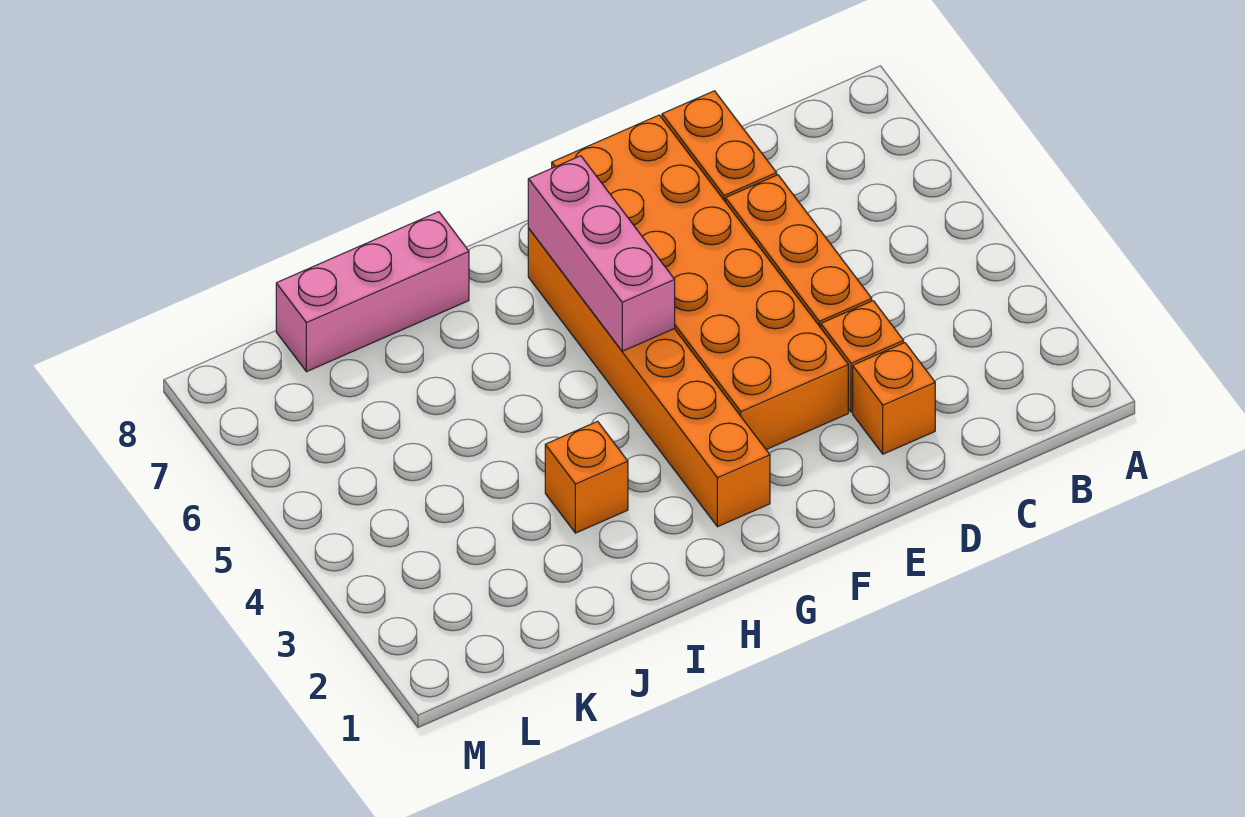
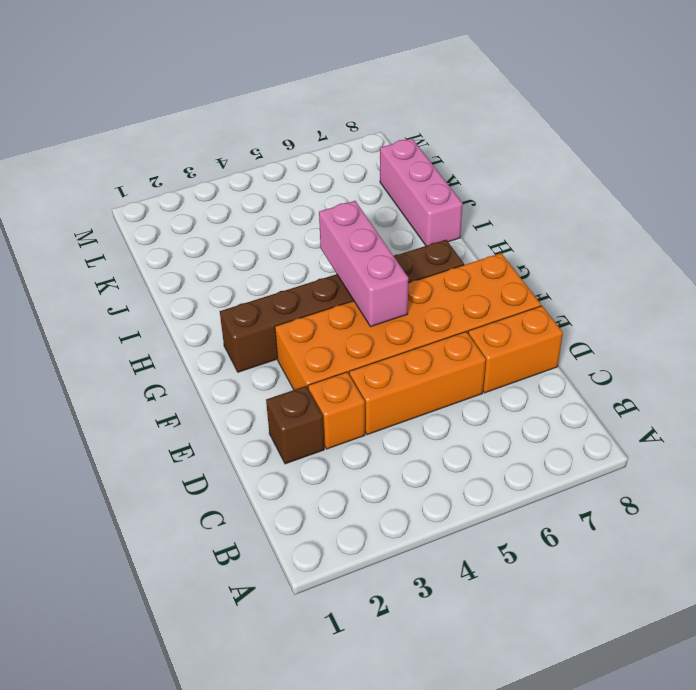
orange 1x1 brick [853,343,935,454] -> brown 1x1 brick [266,386,324,464]
orange 1x6 brick [528,228,770,527] -> brown 1x6 brick [220,240,464,372]
pink 1x3 brick [528,156,675,351] -> pink 1x3 brick turned to [319,201,409,327]
orange 1x1 brick [545,421,628,533] -> none

